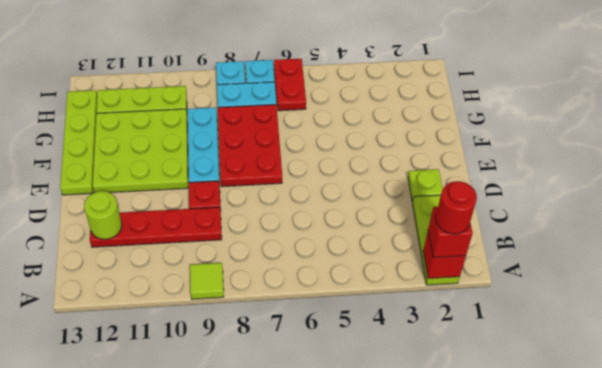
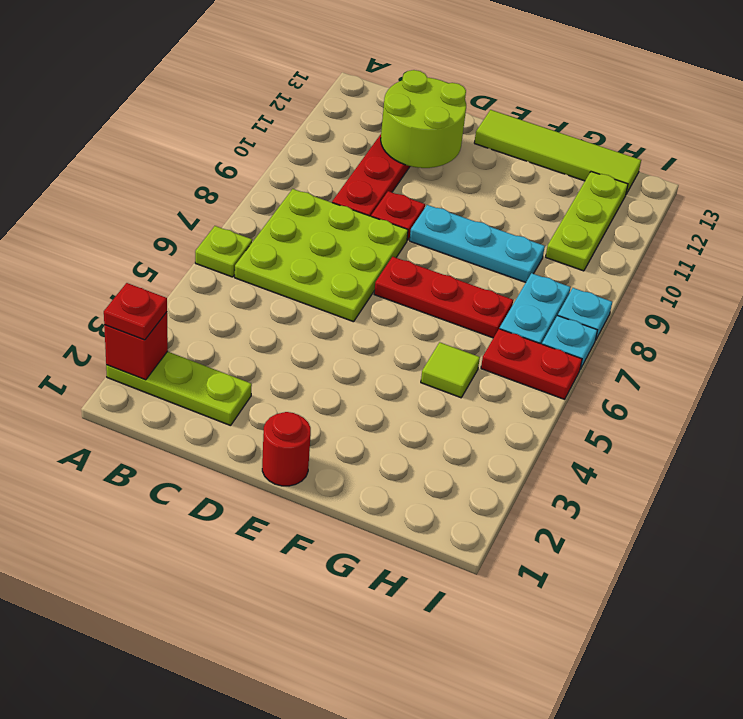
red 1x1 brick [428,207,473,258] -> red 1x1 plate [104,283,167,340]
red 1x1 round brick [436,181,477,234] -> red 1x1 round brick moved to [262,412,311,486]
lime 1x1 tile [190,263,224,299] -> lime 1x1 tile moved to [421,342,480,398]
lime 1x1 round brick [84,191,122,239] -> lime 2x2 round brick [381,70,466,168]
lime 1x1 plate [408,169,443,202] -> lime 1x1 plate moved to [195,226,252,277]
red 2x3 plate [218,105,282,187] -> red 1x3 plate [374,257,513,338]
lime 3x3 plate [93,109,188,193] -> lime 3x3 plate moved to [235,189,408,322]
lime 1x4 plate [60,90,97,195] -> lime 1x4 tile [474,110,641,194]

